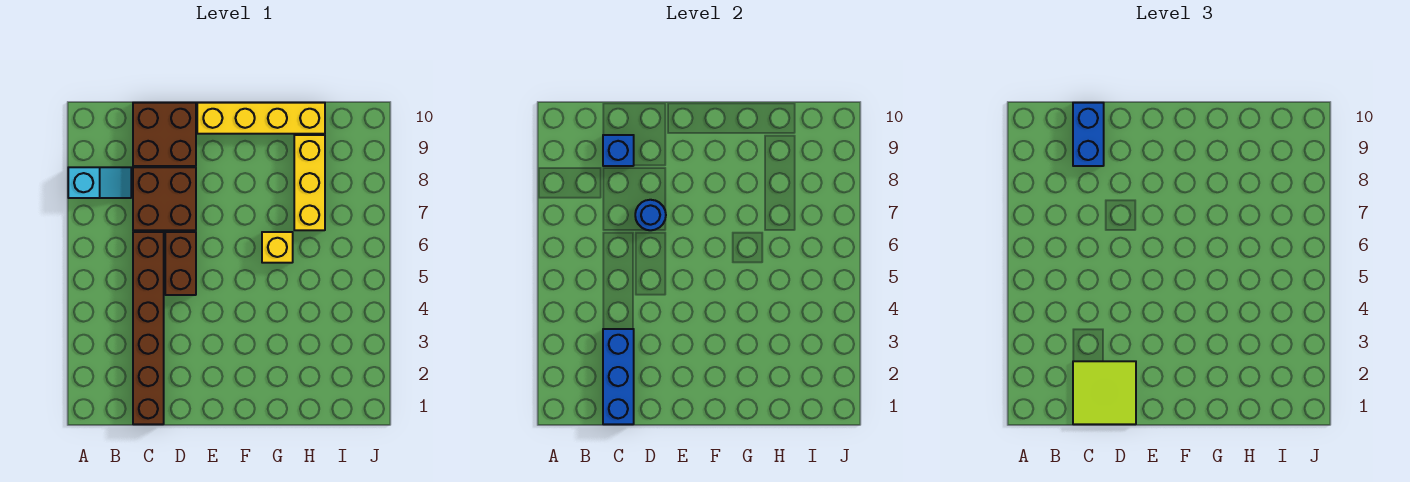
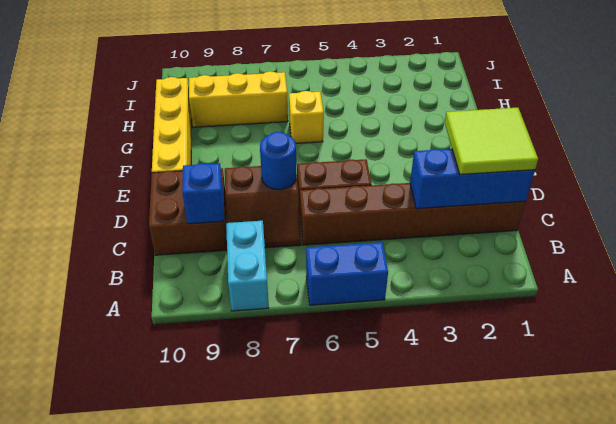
cyan 1x2 slope [68,167,131,198] -> cyan 1x2 brick [226,221,269,311]
brown 2x2 brick [133,167,196,230] -> brown 2x2 slope [225,166,301,248]
blue 1x2 brick [1073,103,1104,166] -> blue 1x2 brick moved to [306,242,388,305]

